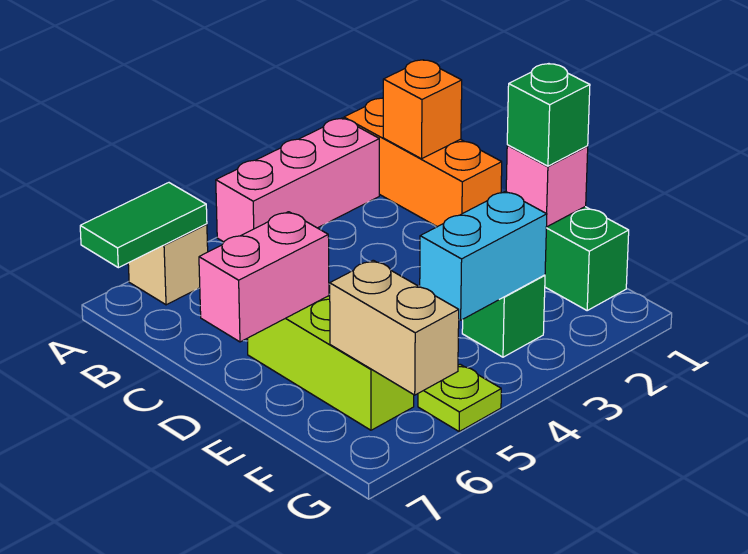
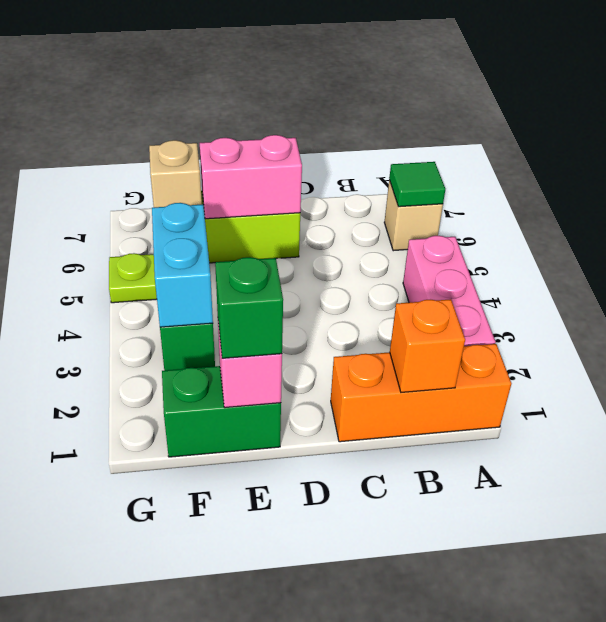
green 1x2 tile [80,183,207,268] -> green 1x1 tile [389,162,445,207]
pink 1x2 brick [199,212,329,342] -> pink 1x2 brick turned to [200,135,302,219]
tan 1x2 brick [330,260,459,395] -> tan 1x1 brick [149,140,202,207]

